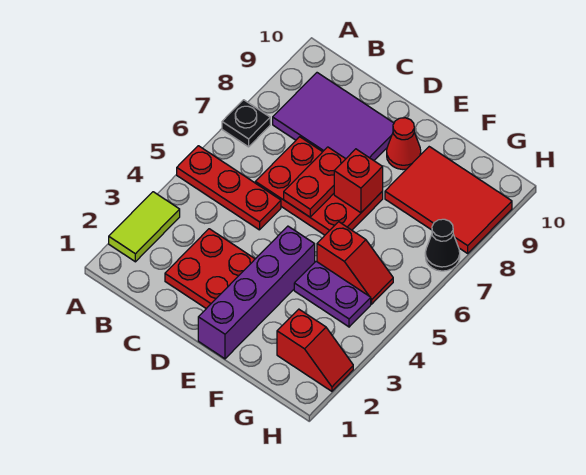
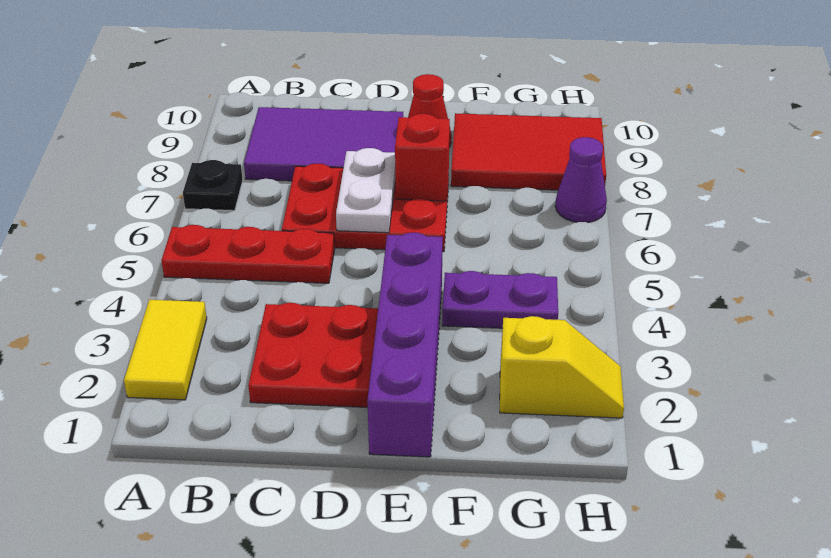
lime 1x2 tile [109,192,180,262] -> yellow 1x2 tile [124,300,207,400]
red 1x2 plate [284,147,345,217] -> white 1x2 plate [336,148,395,233]
red 1x2 slope [317,222,393,304] -> none
red 1x2 slope [277,309,353,391] -> yellow 1x2 slope [500,316,624,418]
black 1x1 cone [425,219,460,271] -> purple 1x1 cone [555,137,607,223]

